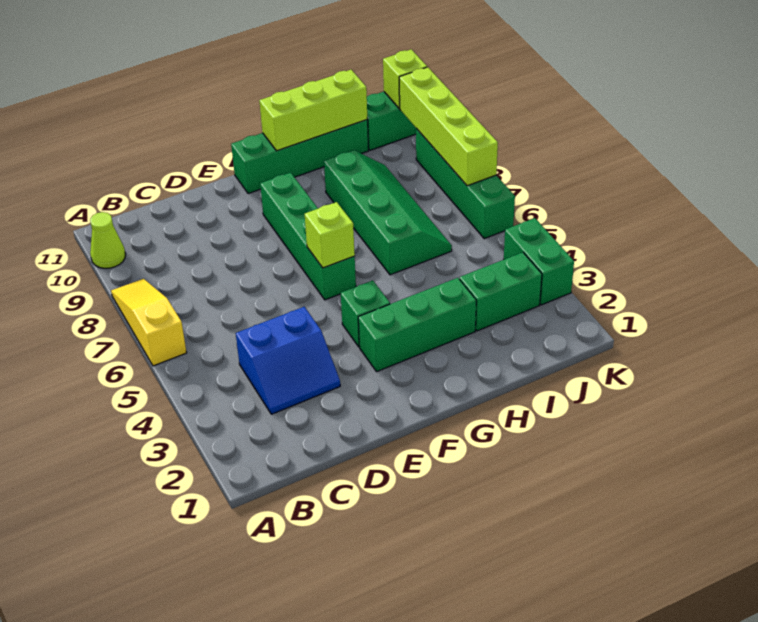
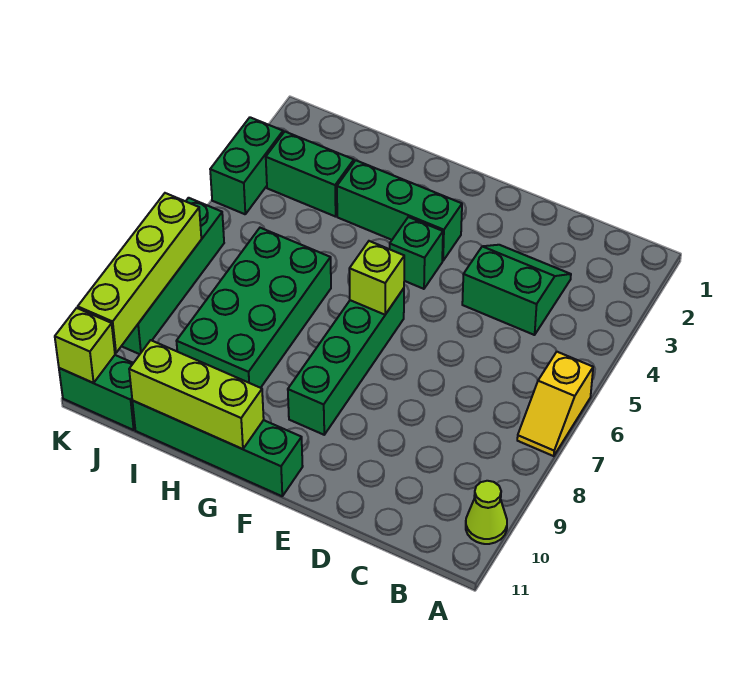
yellow 1x3 slope [111,279,187,366] -> yellow 1x2 slope [517,352,593,456]
blue 2x2 slope [236,307,340,414] -> green 2x2 slope [462,245,571,335]
green 2x4 slope [324,150,452,275] -> green 2x4 brick [177,228,331,388]

